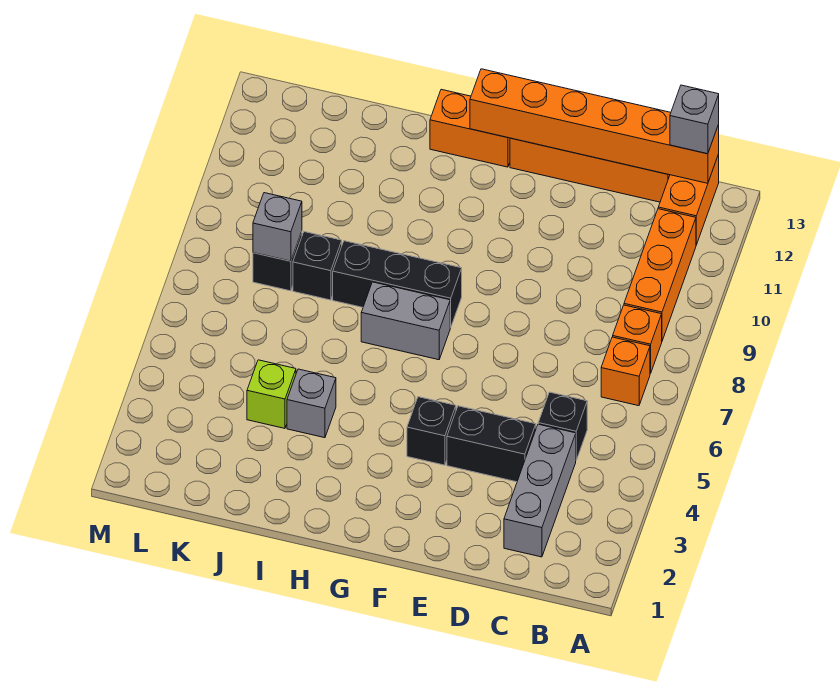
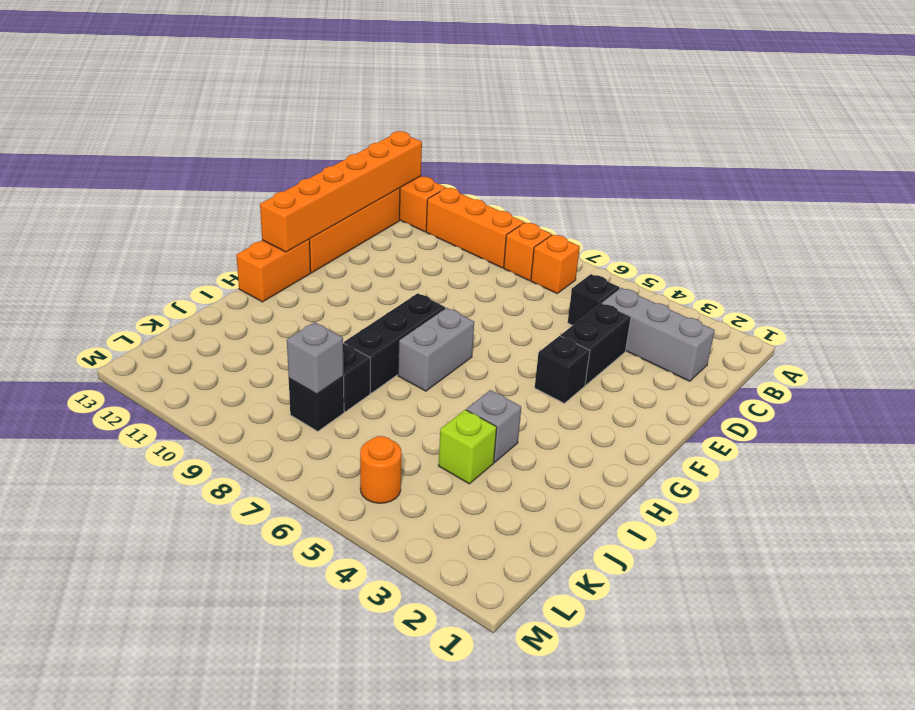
grey 1x1 brick [670,85,719,154] -> none
none -> orange 1x1 round brick [360,436,402,503]

